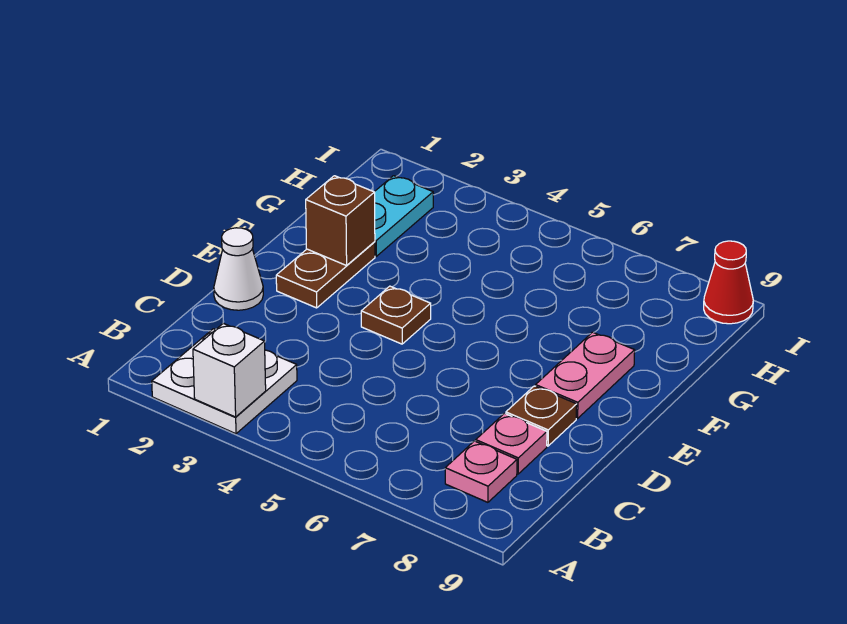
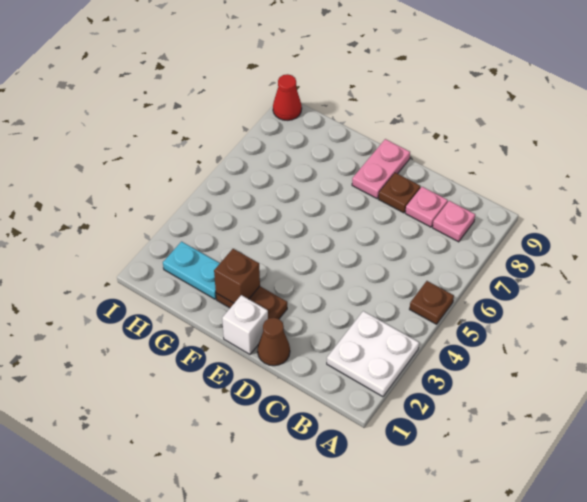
white 1x1 brick [193,323,266,417] -> white 1x1 brick moved to [222,295,268,354]
white 1x1 cone [214,228,263,310] -> brown 1x1 cone [258,318,290,366]
brown 1x1 plate [361,286,431,344] -> brown 1x1 plate moved to [410,281,454,324]
pink 1x2 plate [536,332,635,419] -> pink 1x2 plate turned to [352,139,410,198]

